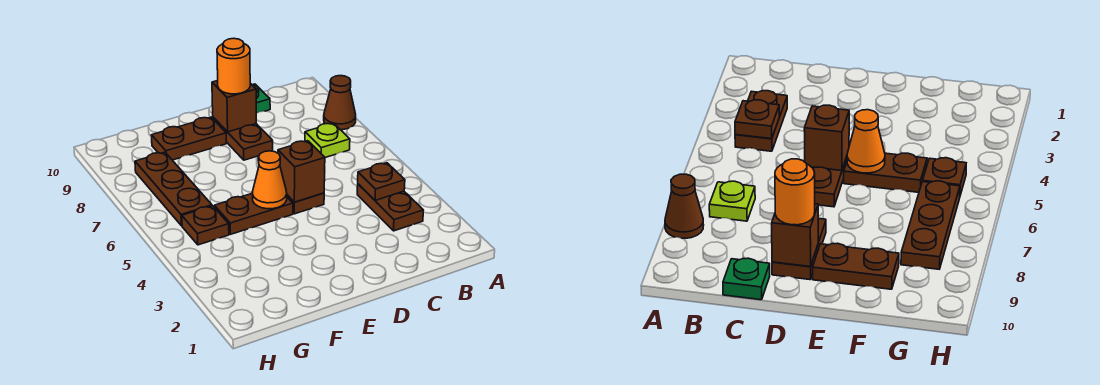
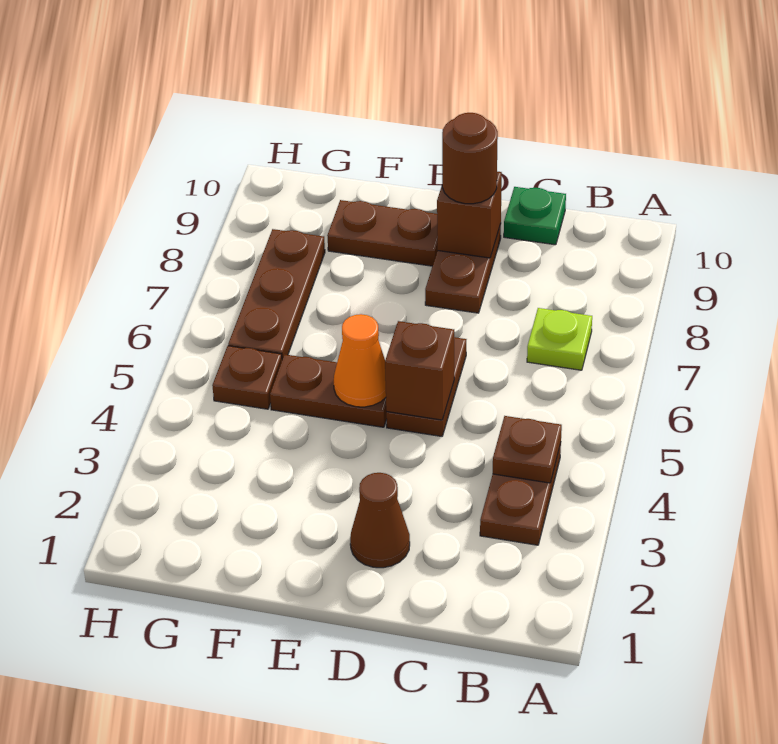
brown 1x1 cone [324,76,356,130] -> brown 1x1 cone moved to [350,473,410,568]
orange 1x1 round brick [217,38,250,94] -> brown 1x1 round brick [442,113,498,204]

